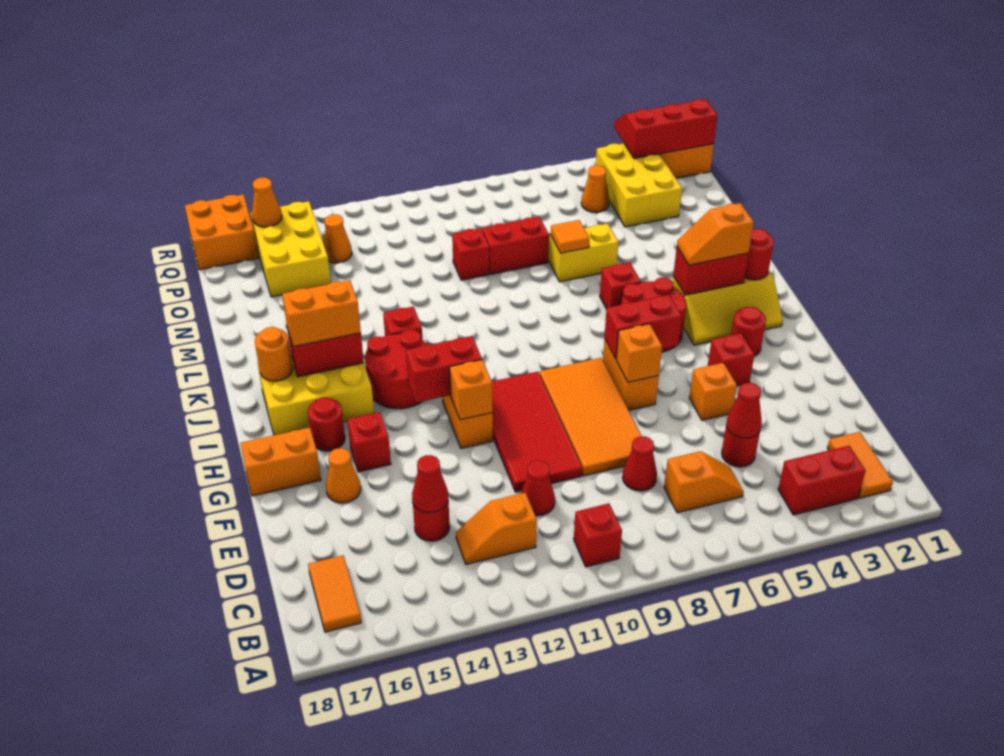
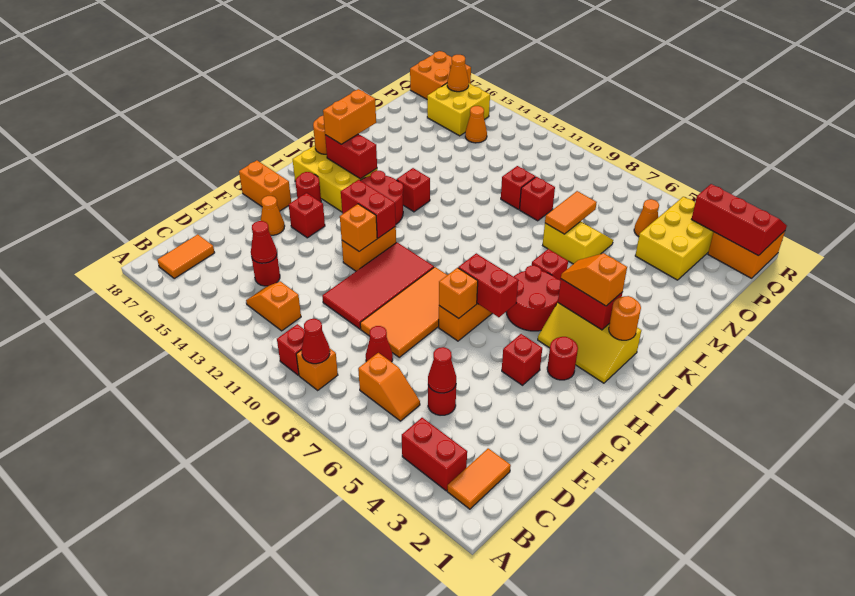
red 1x1 cone [521,461,555,516] -> red 1x1 cone moved to [302,319,330,364]
orange 1x1 brick [689,363,737,420] -> orange 1x1 brick moved to [296,349,338,390]
red 1x1 round brick [745,229,774,280] -> orange 1x1 round brick [609,296,641,340]
orange 1x2 brick [282,280,361,347] -> orange 1x2 brick turned to [323,89,376,144]
orange 1x1 tile [551,220,589,253] -> orange 1x2 tile [545,191,597,234]
red 1x2 brick [482,217,549,274] -> red 1x1 brick [520,177,555,221]
yellow 2x3 brick [250,201,331,297] -> yellow 2x2 brick [427,83,490,136]

